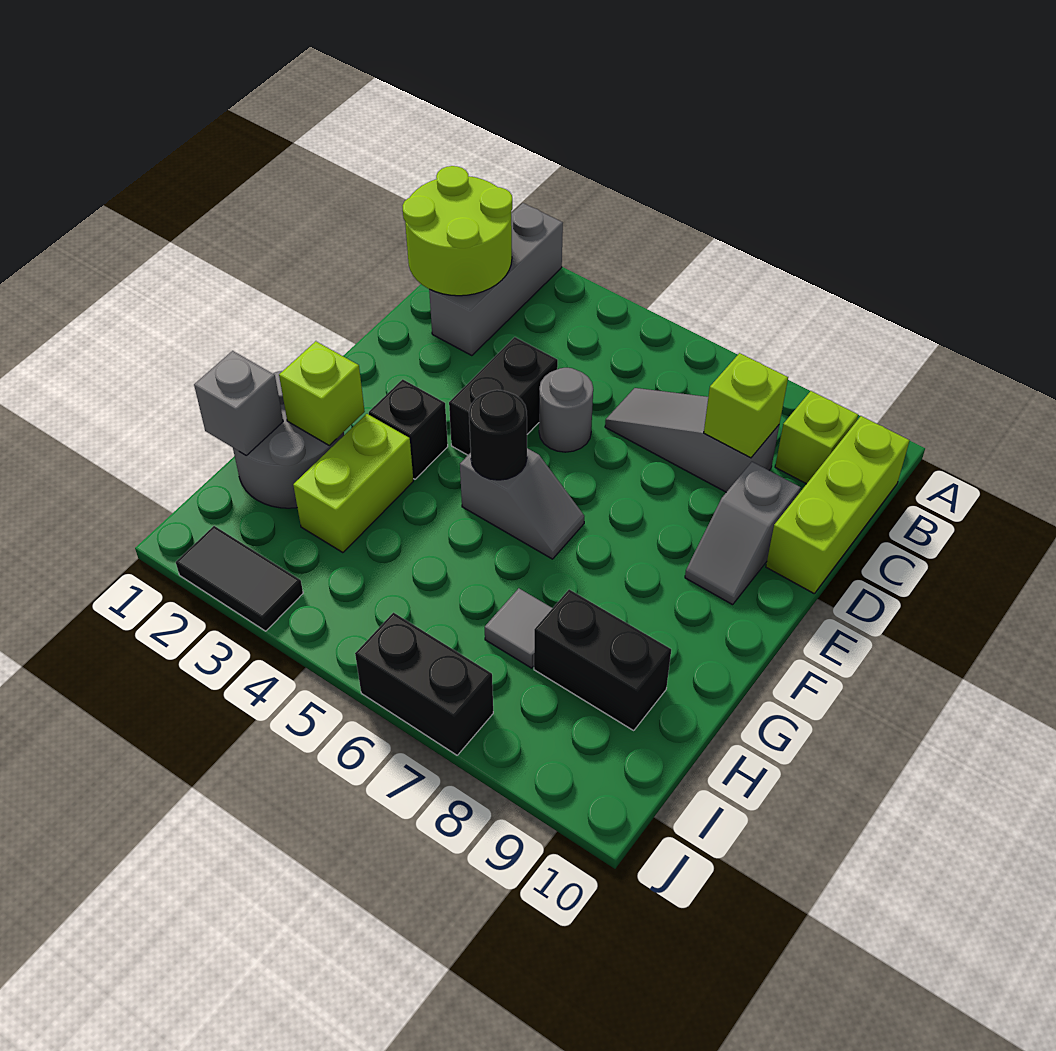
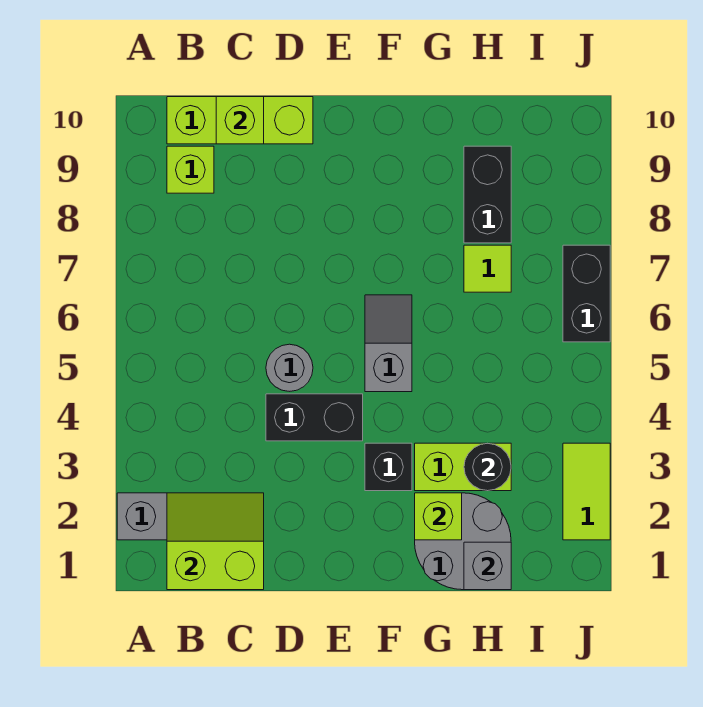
lime 2x2 round brick [403,166,512,296] -> lime 2x2 slope [167,493,264,590]
grey 1x3 slope [605,388,779,492] -> none
lime 1x1 brick [704,353,788,458] -> lime 1x1 brick moved to [216,97,264,144]
grey 1x2 slope [685,462,800,605] -> none
black 1x1 round brick [469,390,527,480] -> black 1x1 round brick moved to [464,443,511,491]
grey 1x1 tile [485,588,552,668] -> lime 1x1 tile [464,245,511,292]
black 1x2 tile [176,526,303,631] -> lime 1x2 tile [563,443,610,540]

